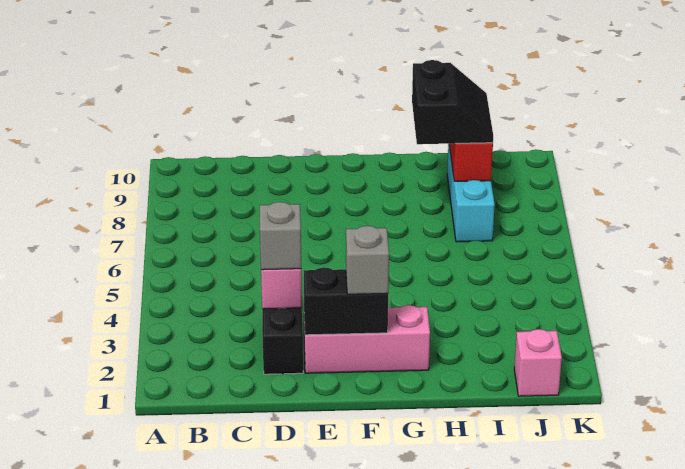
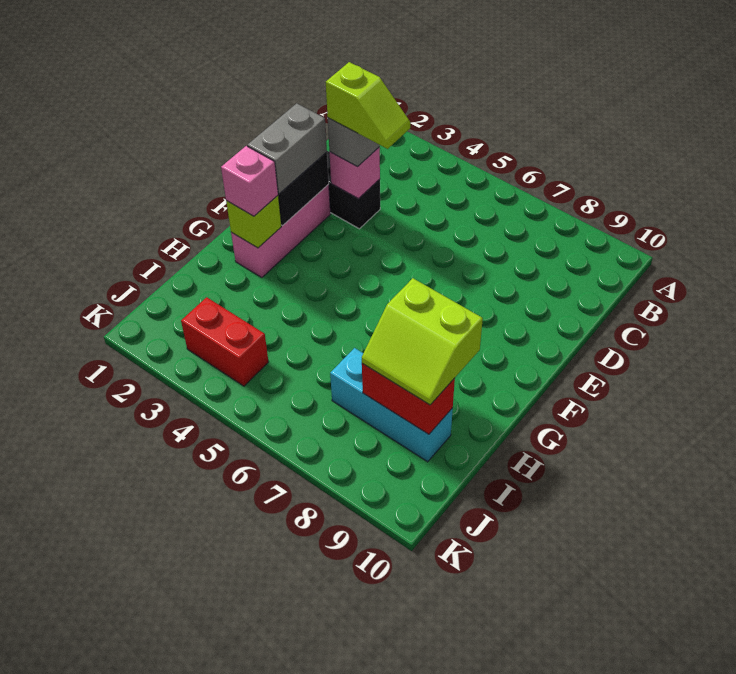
none -> lime 1x2 slope [326,62,410,149]
grey 1x1 brick [346,226,389,294] -> grey 1x2 brick [248,103,327,194]
none -> lime 1x1 brick [226,196,281,248]
black 2x2 slope [412,60,493,144] -> lime 2x2 slope [362,278,483,405]
pink 1x1 brick [514,329,562,396] -> pink 1x1 brick moved to [221,146,278,216]
none -> red 1x2 brick [181,297,268,386]

